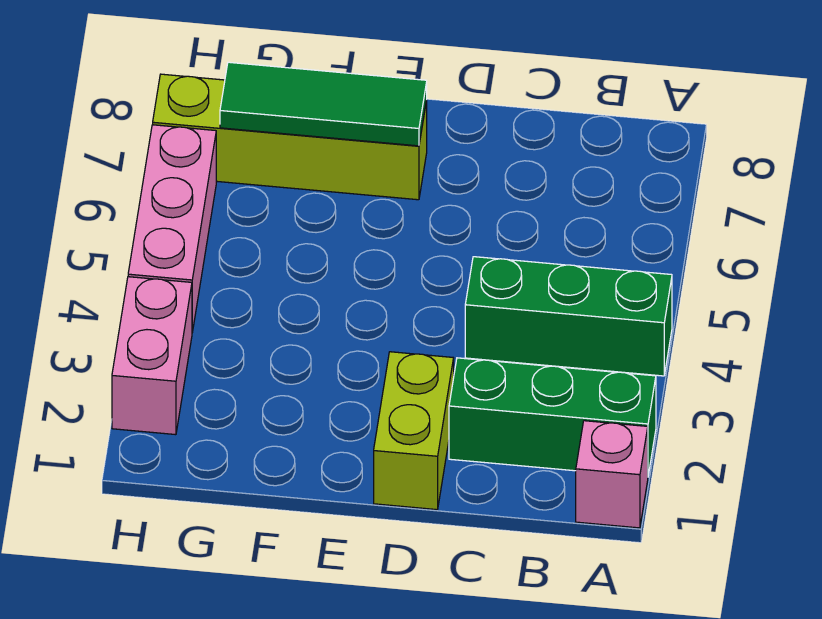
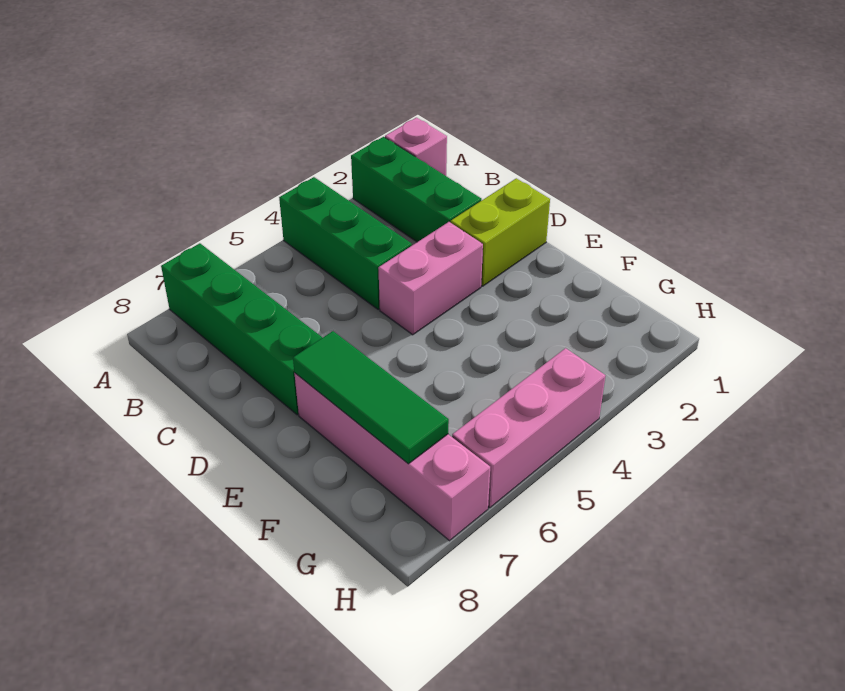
none -> green 1x4 brick [161,243,323,415]
lime 1x4 brick [153,74,427,200] -> pink 1x4 brick [294,373,490,541]
pink 1x2 brick [112,277,192,435] -> pink 1x2 brick moved to [378,222,483,335]

